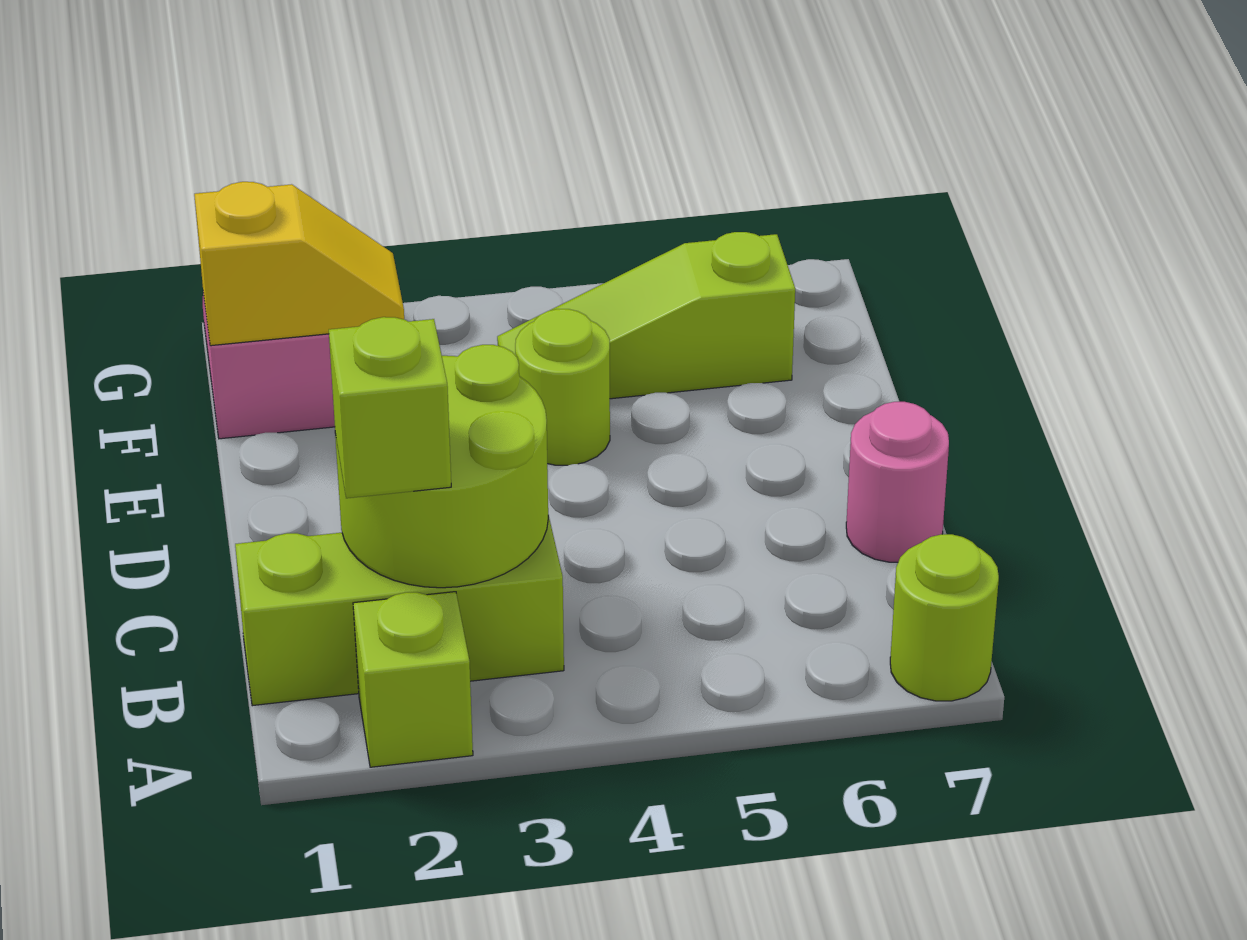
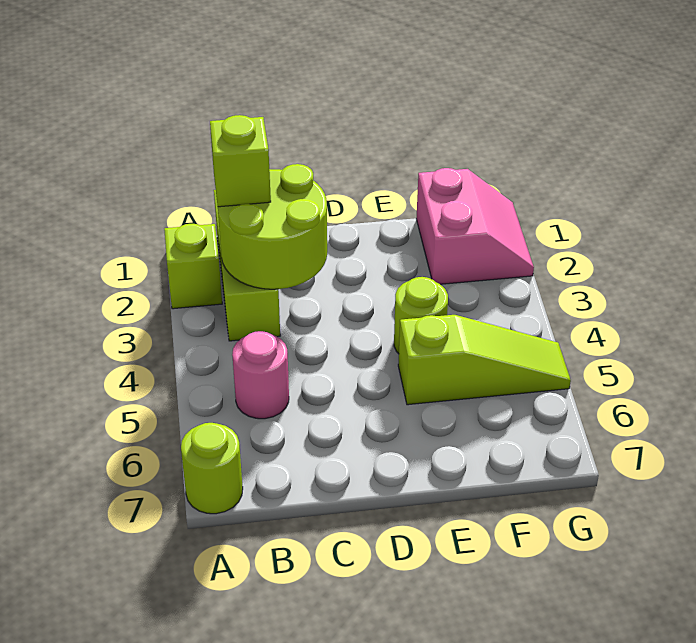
pink 1x1 round brick [846,402,949,562] -> pink 1x1 round brick moved to [232,331,289,419]
yellow 1x2 slope [194,182,404,346] -> none
lime 1x3 slope [497,232,795,399] -> lime 1x3 slope turned to [398,315,571,405]

